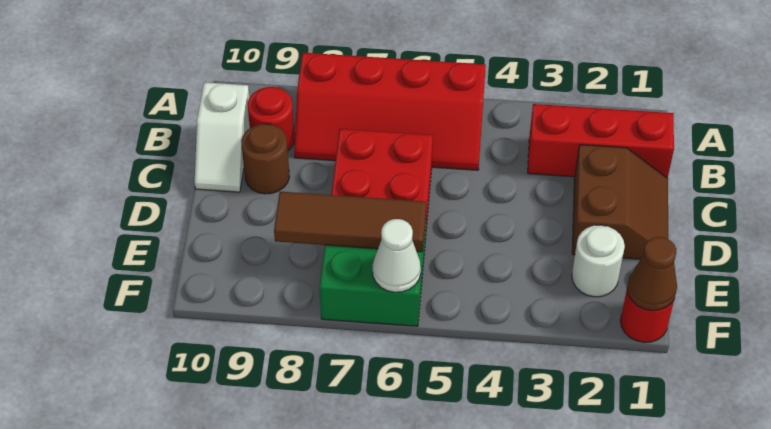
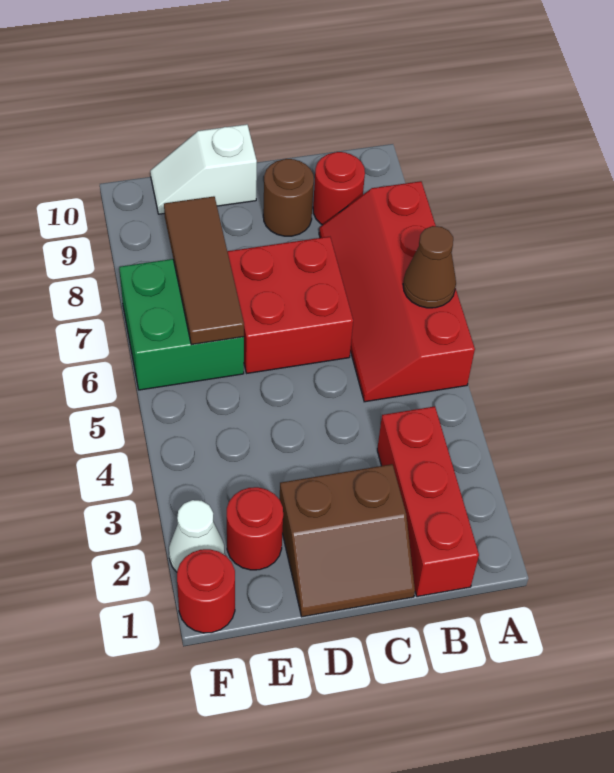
white 1x2 slope [195,82,250,192] -> white 1x2 slope moved to [150,124,257,214]
white 1x1 round brick [572,225,625,297] -> red 1x1 round brick [227,487,283,570]
brown 1x1 cone [627,237,677,311] -> brown 1x1 cone moved to [403,226,456,308]
white 1x1 cone [373,219,421,292] -> white 1x1 cone moved to [169,500,225,572]

